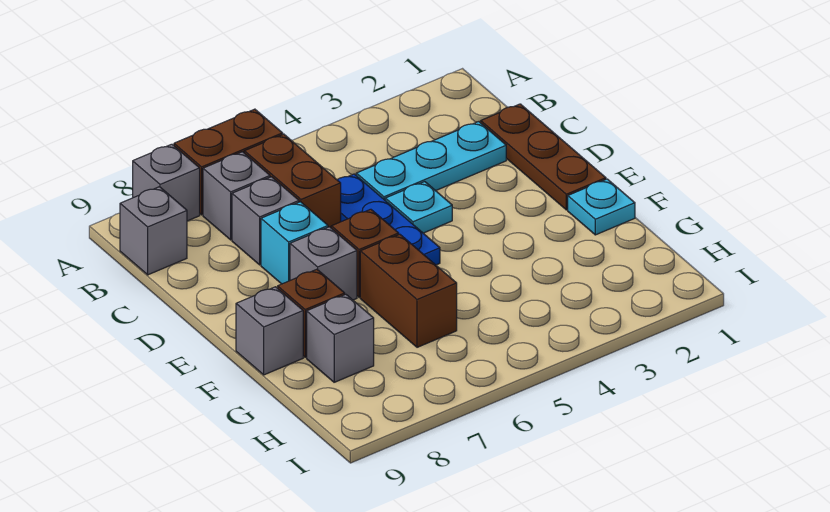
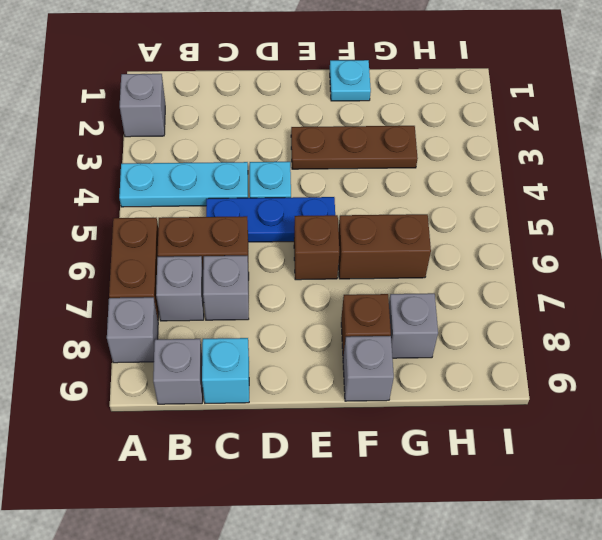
brown 1x3 plate [481,104,606,210] -> brown 1x3 plate moved to [291,126,418,169]
cyan 1x3 plate [356,122,506,200] -> cyan 1x3 plate turned to [119,162,248,207]
cyan 1x1 brick [261,202,328,284] -> cyan 1x1 brick moved to [202,338,249,403]
grey 1x1 brick [290,227,357,300] -> grey 1x1 brick moved to [120,74,165,137]

